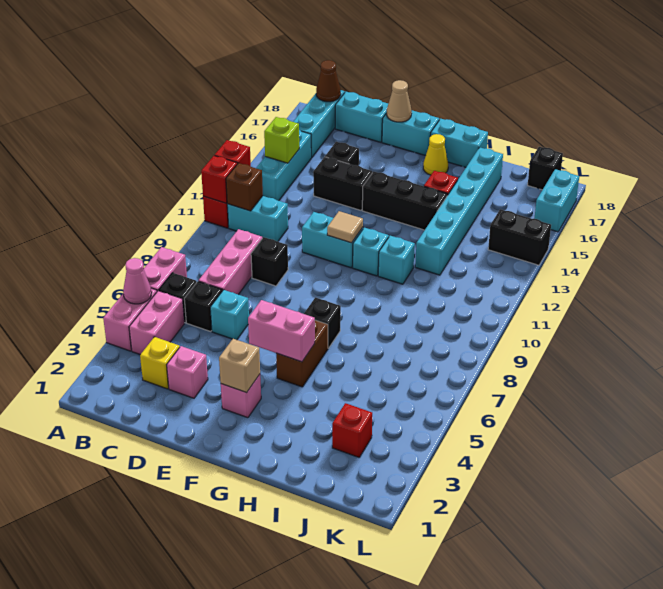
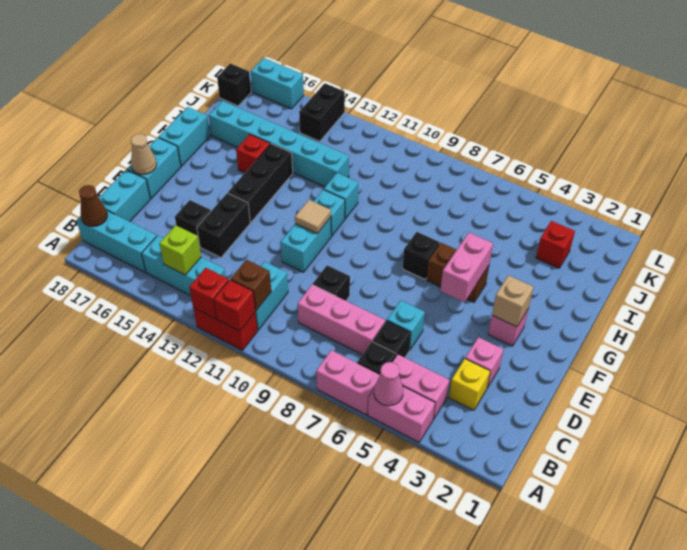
yellow 1x1 cone [423,134,448,175] -> none

